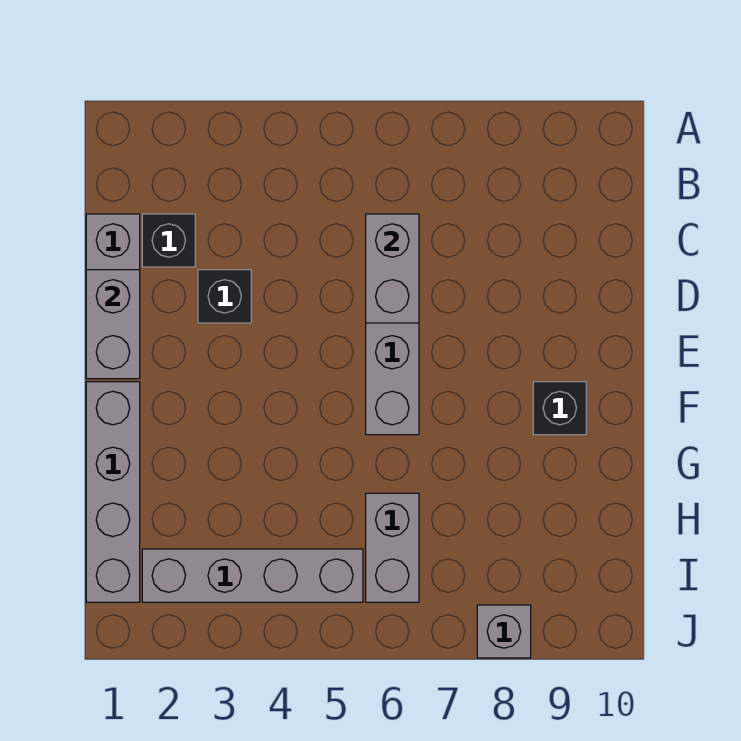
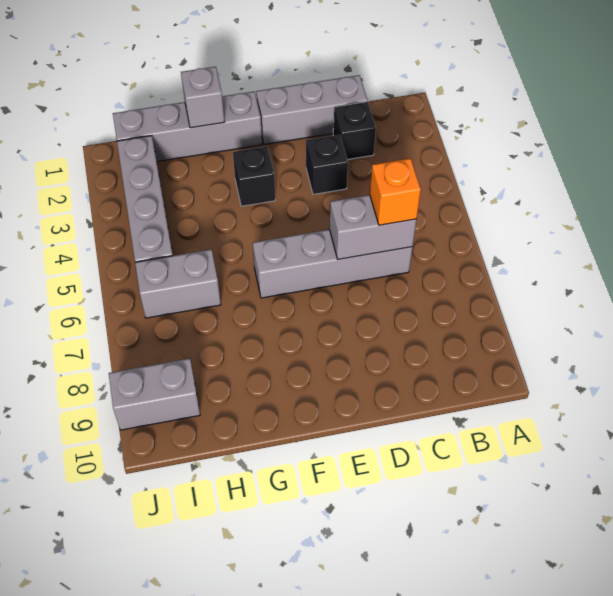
none -> orange 1x1 brick [370,158,421,225]
grey 1x2 brick [86,270,140,379] -> grey 1x2 brick moved to [109,358,200,430]
black 1x1 brick [533,382,586,435] -> black 1x1 brick moved to [233,146,275,206]
grey 1x1 brick [477,605,531,658] -> grey 1x1 brick moved to [181,67,224,128]

